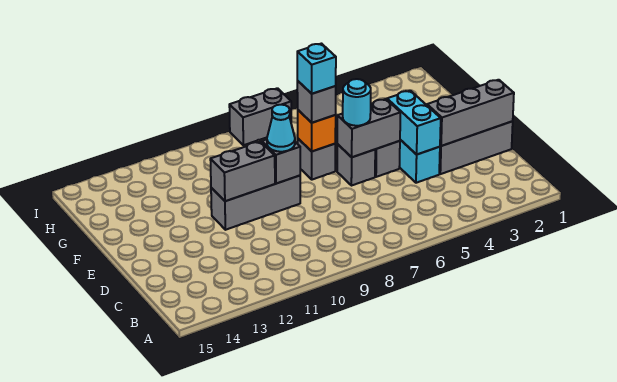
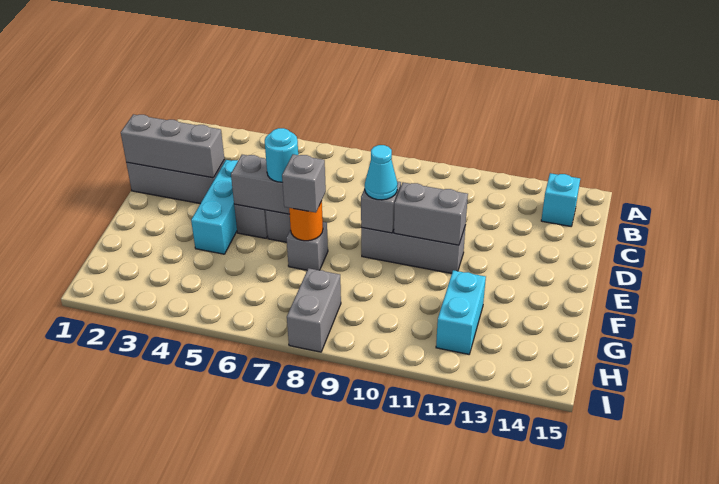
cyan 1x2 brick [387,91,441,155] -> cyan 1x2 brick moved to [436,270,486,354]
orange 1x1 brick [298,110,336,151] -> orange 1x1 round brick [289,201,323,241]
cyan 1x1 brick [297,44,336,94] -> cyan 1x1 brick moved to [541,173,580,226]
grey 1x2 brick [229,88,291,145] -> grey 1x2 brick turned to [287,268,341,352]

